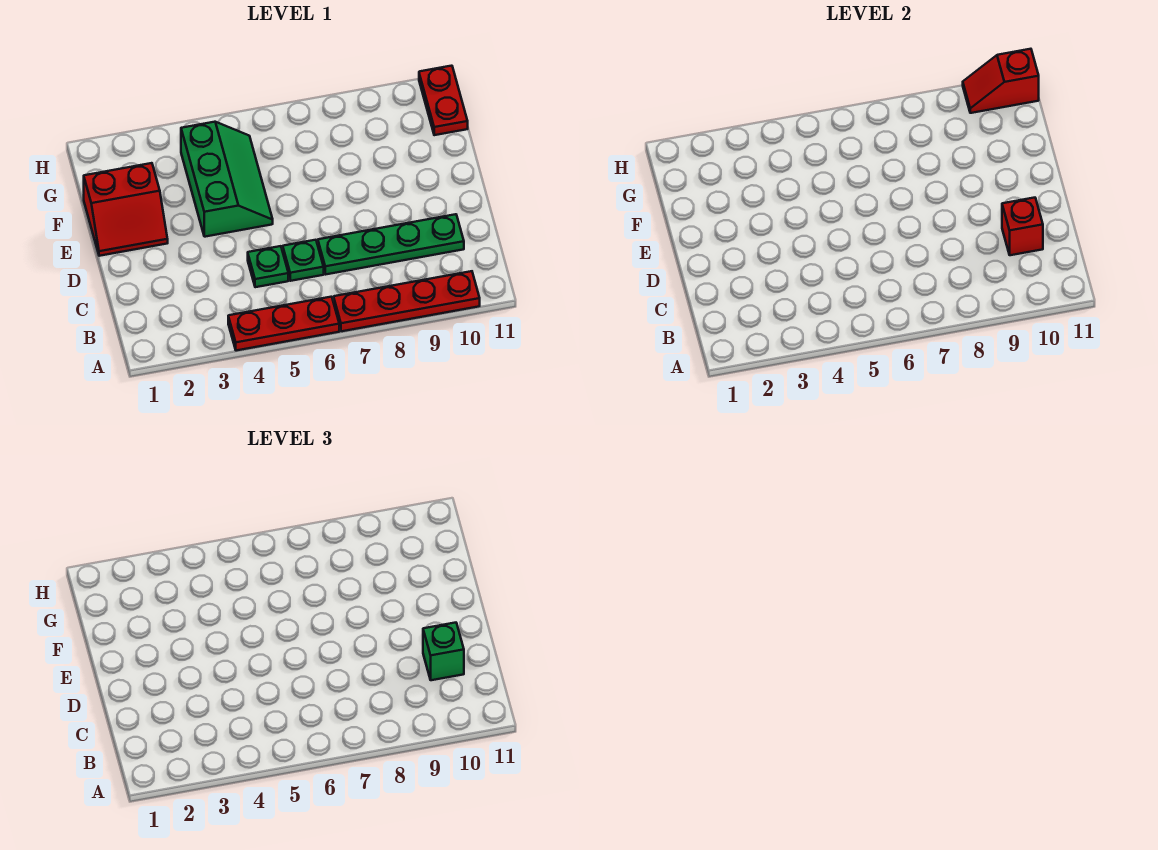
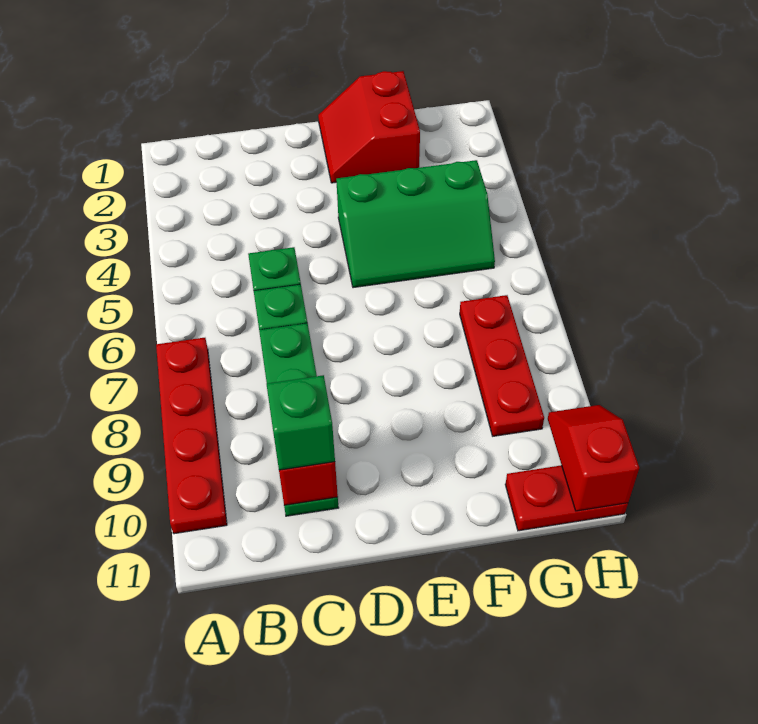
red 1x3 plate [228,297,339,351] -> red 1x3 plate moved to [460,295,544,436]

